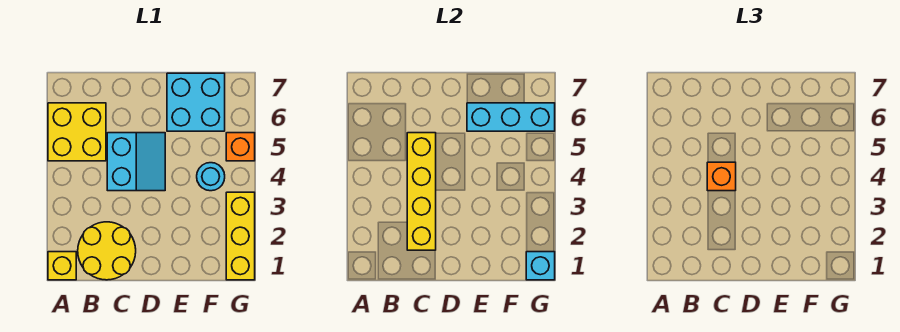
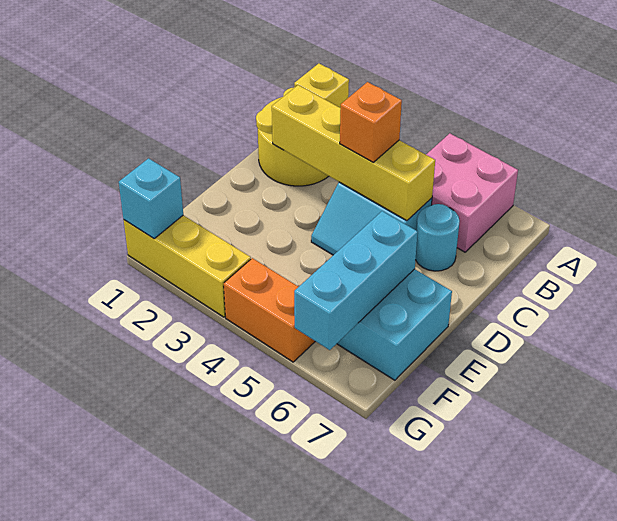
yellow 2x2 brick [48,103,106,161] -> pink 2x2 brick [426,133,518,252]
cyan 1x1 round brick [197,163,225,191] -> cyan 1x1 round brick moved to [415,204,460,271]
orange 1x1 brick [226,133,255,161] -> orange 1x2 brick [224,258,315,362]

